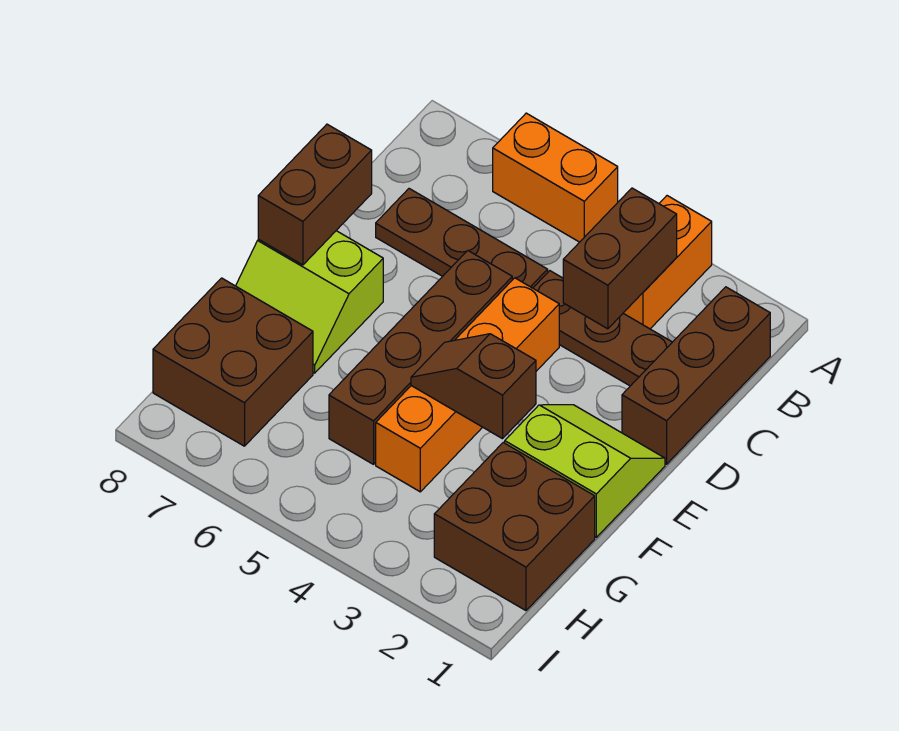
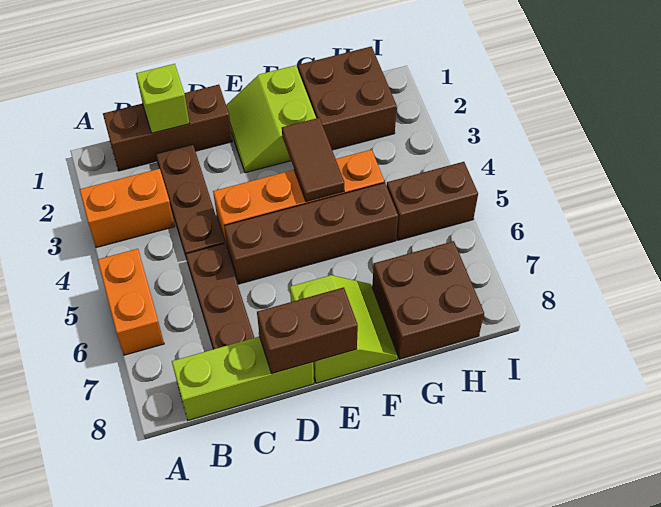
brown 1x2 brick [563,188,677,329] -> brown 1x2 brick moved to [387,162,478,240]
none -> lime 1x3 brick [172,336,314,420]
none -> lime 1x1 brick [136,64,189,133]
brown 1x2 slope [411,334,536,439] -> brown 1x2 tile [282,118,344,202]

